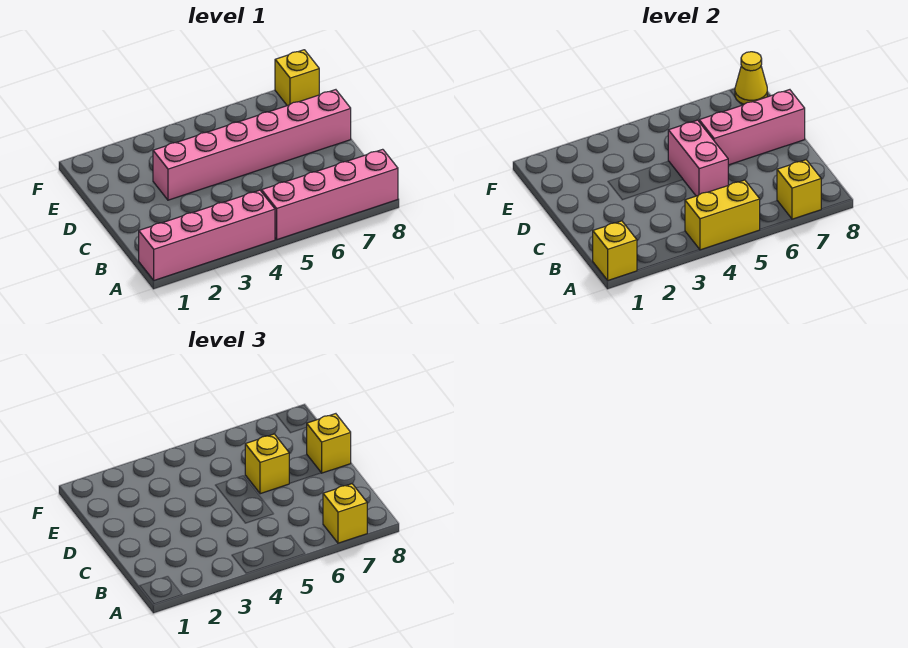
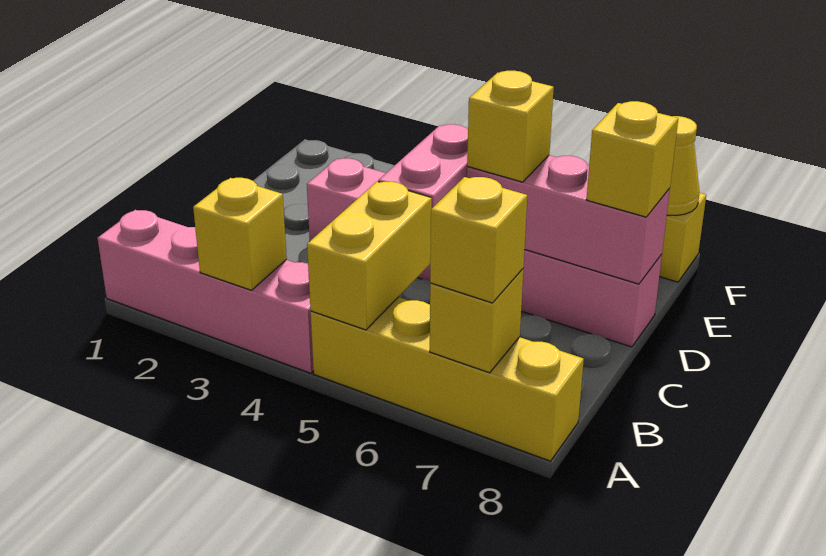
yellow 1x1 brick [593,221,637,280] -> yellow 1x1 brick moved to [193,178,287,290]
yellow 1x2 brick [685,180,760,250] -> yellow 1x2 brick turned to [307,182,432,330]
pink 1x4 brick [262,149,398,240] -> yellow 1x4 brick [311,297,584,461]

